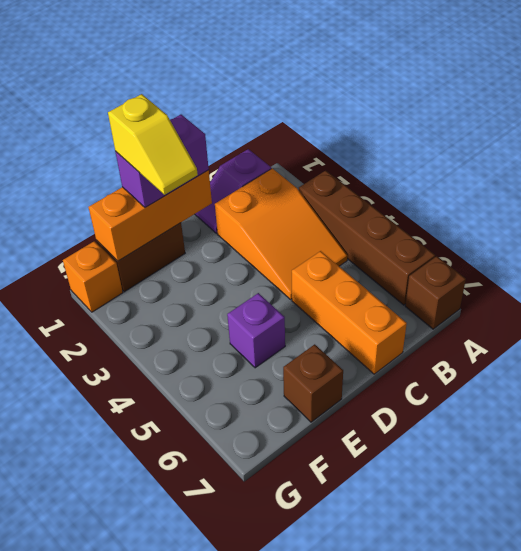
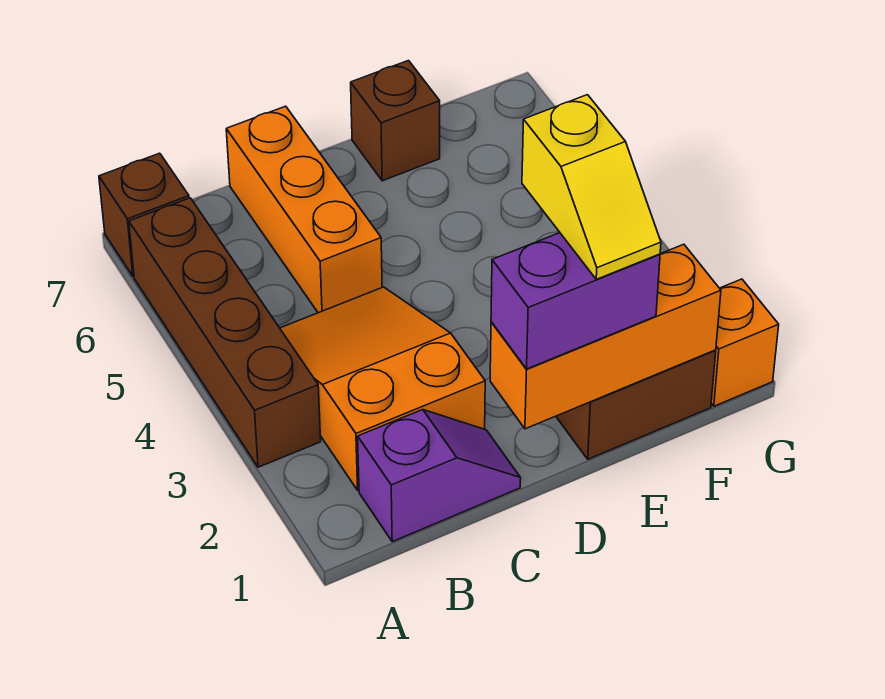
yellow 1x2 slope [108,94,198,195] -> yellow 1x2 slope turned to [522,95,661,279]
purple 1x1 brick [227,293,285,368] -> none

